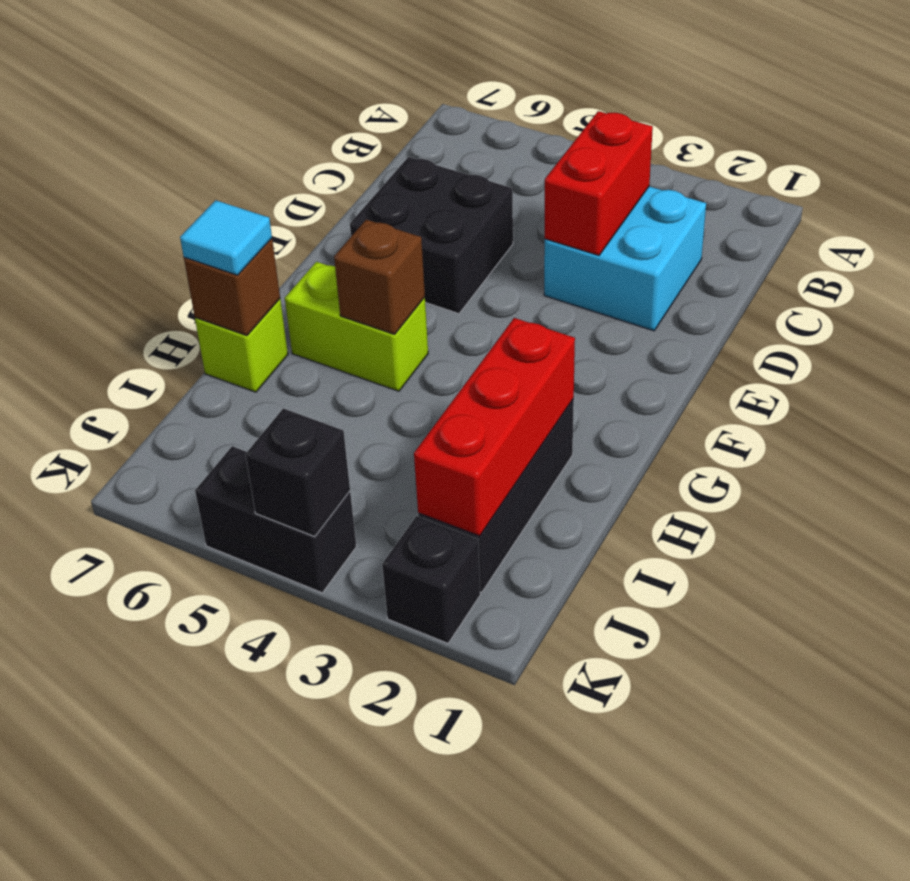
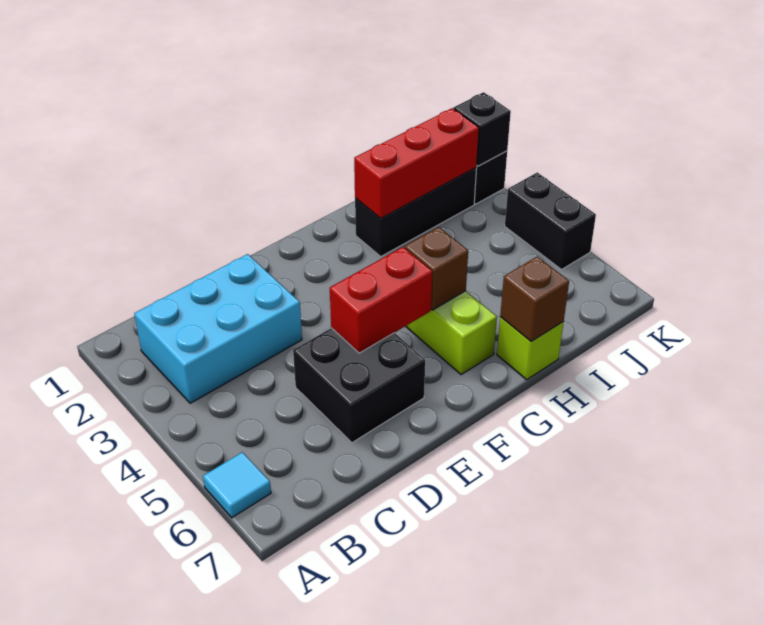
cyan 2x2 brick [544,186,706,331] -> cyan 2x3 brick [134,254,302,403]
red 1x2 brick [545,111,653,255] -> red 1x2 brick moved to [330,247,432,353]
cyan 1x1 tile [180,200,272,275] -> cyan 1x1 tile moved to [203,452,271,518]
black 1x1 brick [246,408,350,537] -> black 1x1 brick moved to [454,92,511,166]

